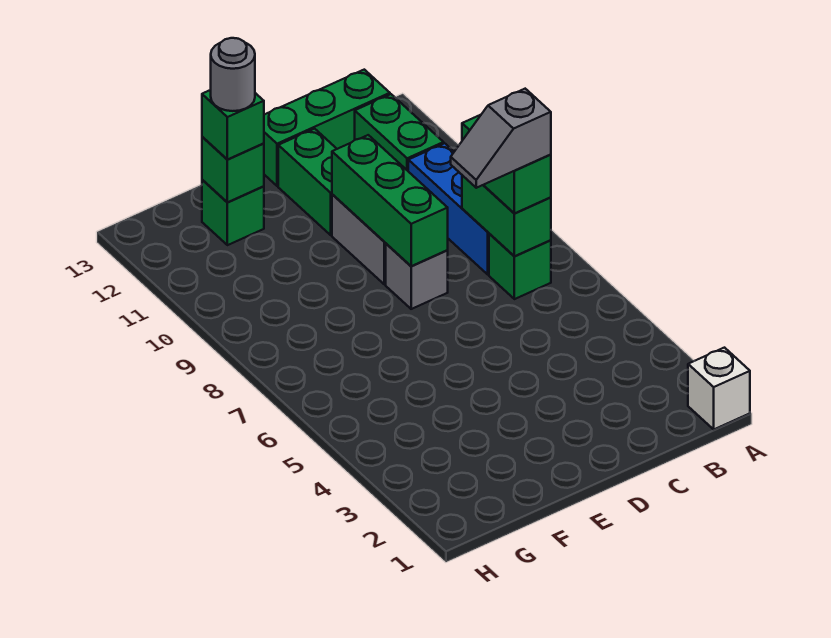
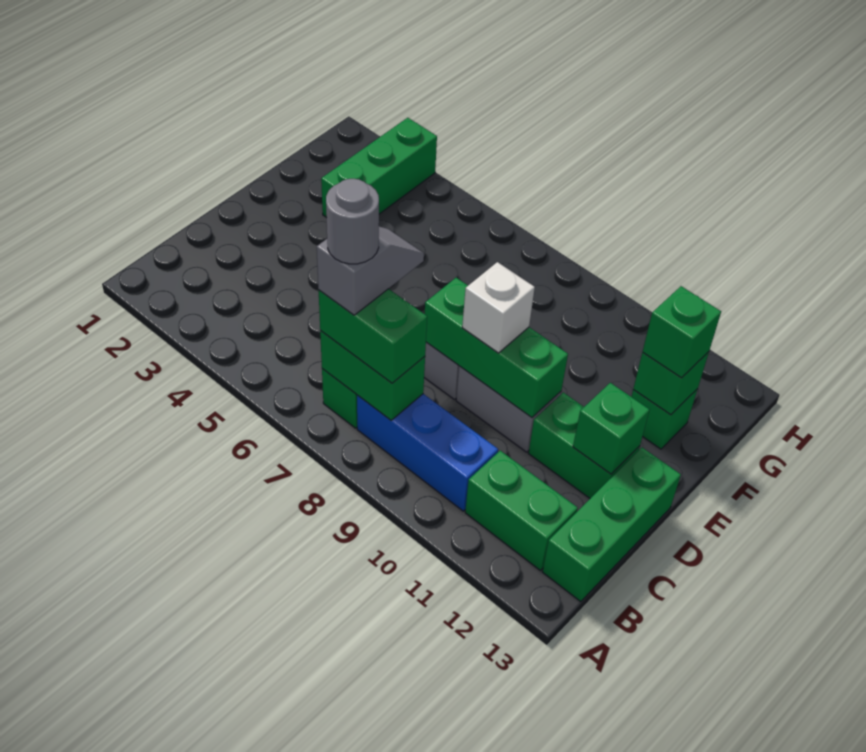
white 1x1 brick [688,348,750,429] -> white 1x1 brick moved to [462,262,535,353]
none -> green 1x1 brick [573,383,650,474]
none -> green 1x3 brick [321,118,437,218]
grey 1x1 round brick [211,38,255,111] -> grey 1x1 round brick moved to [326,179,379,264]

